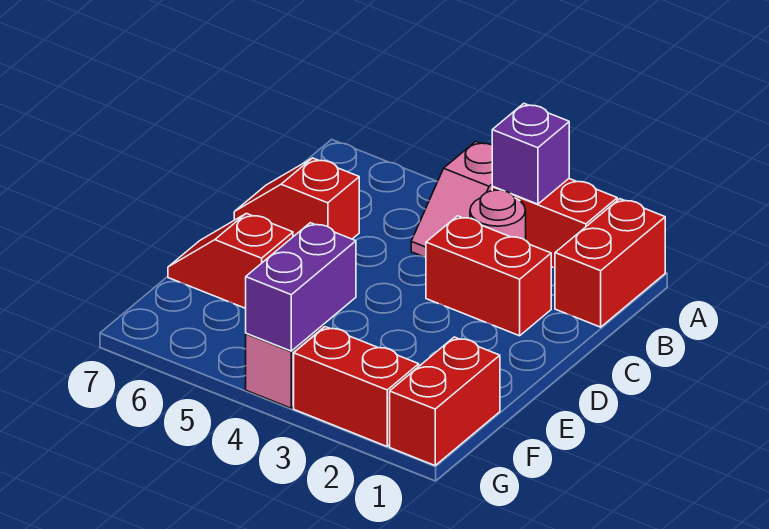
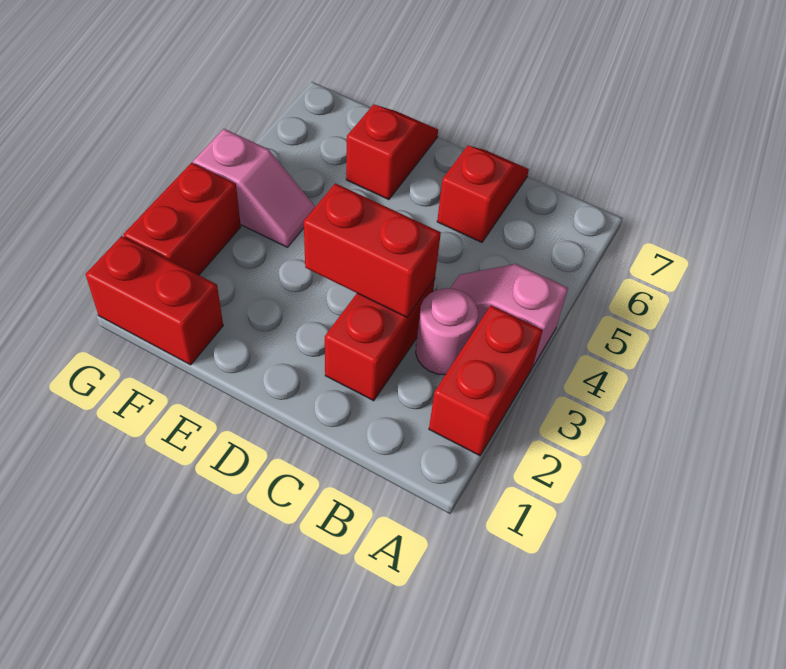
red 1x2 brick [555,199,665,327] -> red 1x2 brick moved to [304,183,441,317]
purple 1x1 brick [492,104,569,204] -> none
purple 1x2 brick [246,223,356,351] -> none

